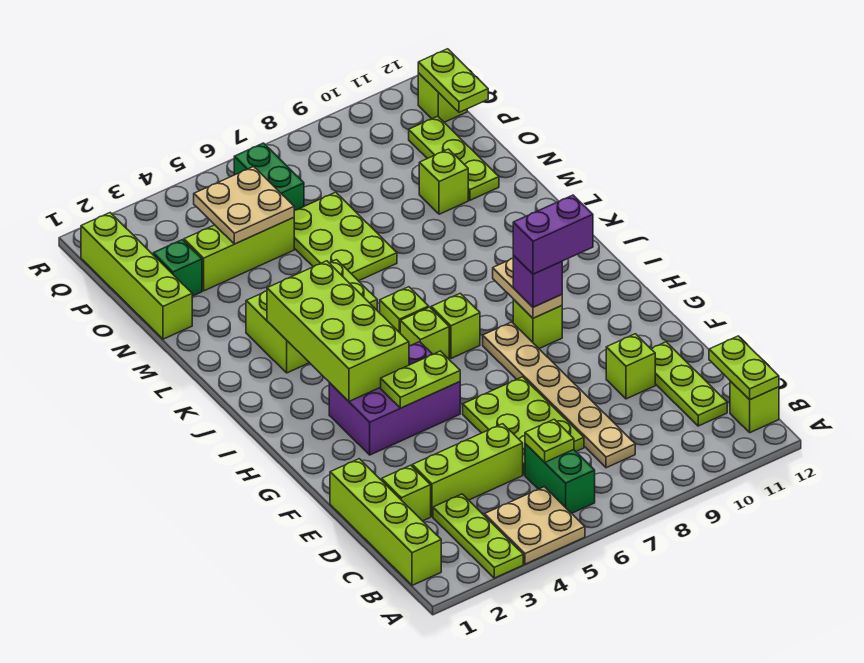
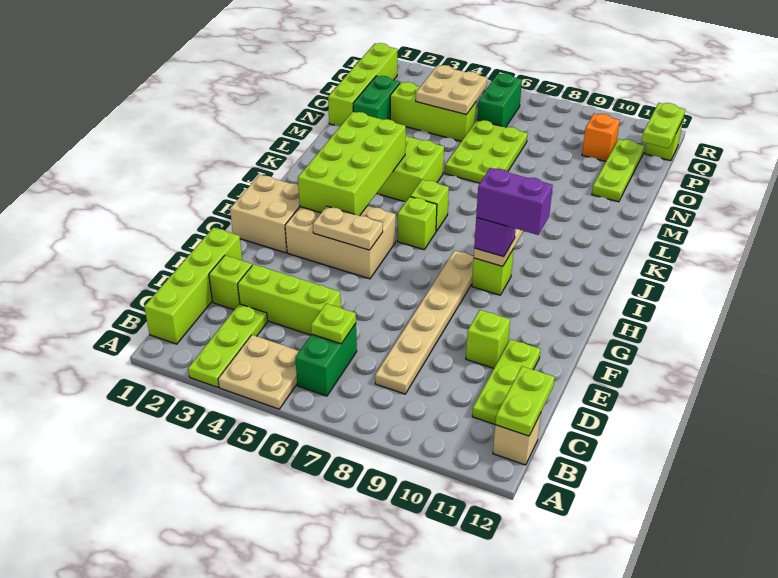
lime 1x1 brick [730,381,779,433] -> tan 1x1 brick [493,413,541,465]
lime 2x3 plate [463,377,584,475] -> none
none -> tan 2x2 brick [230,175,300,253]
purple 2x3 brick [329,342,460,455] -> tan 2x3 brick [285,206,396,279]
lime 1x2 plate [381,351,460,408] -> tan 1x2 plate [313,206,383,250]
lime 1x1 brick [431,293,480,358] -> none
lime 1x1 brick [419,149,468,214] -> none
green 1x1 brick [153,240,202,296] -> green 1x2 brick [353,76,400,120]
none -> orange 1x1 brick [582,114,620,161]

